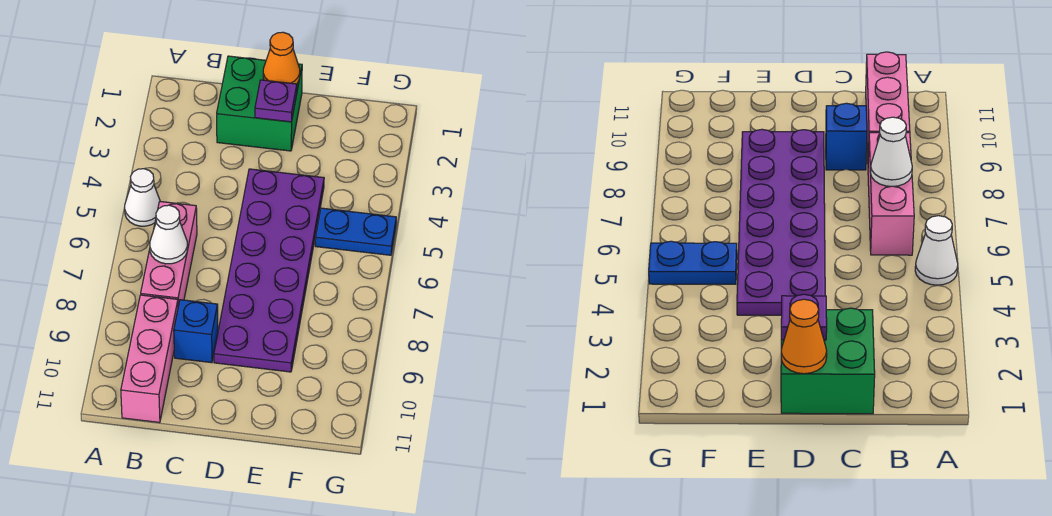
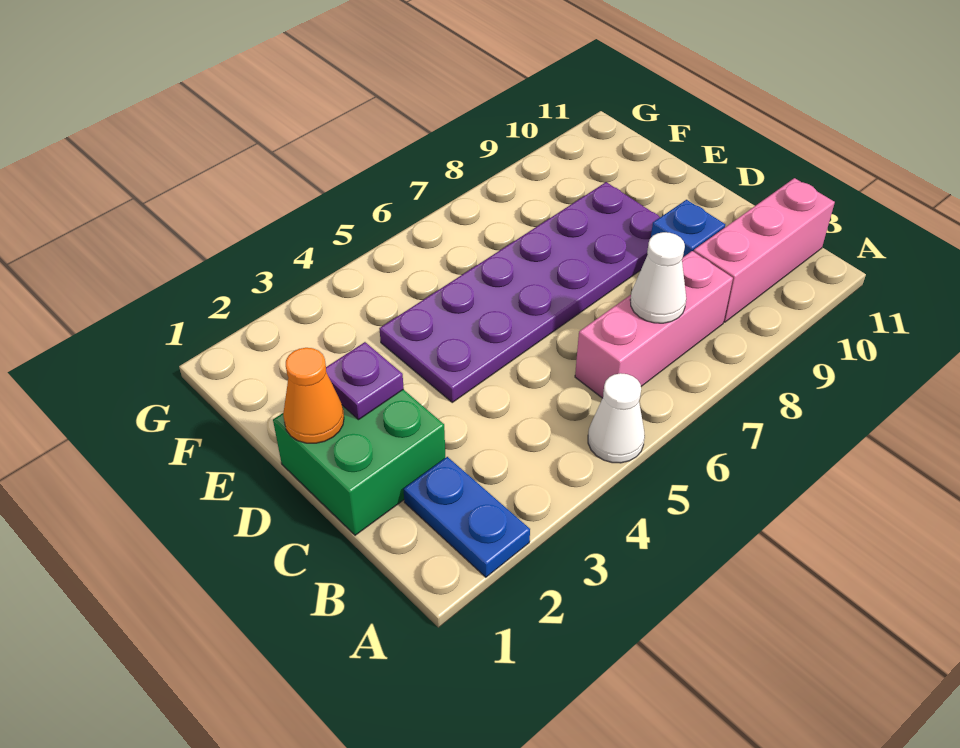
blue 1x2 plate [315,208,396,255] -> blue 1x2 plate moved to [403,457,530,577]

